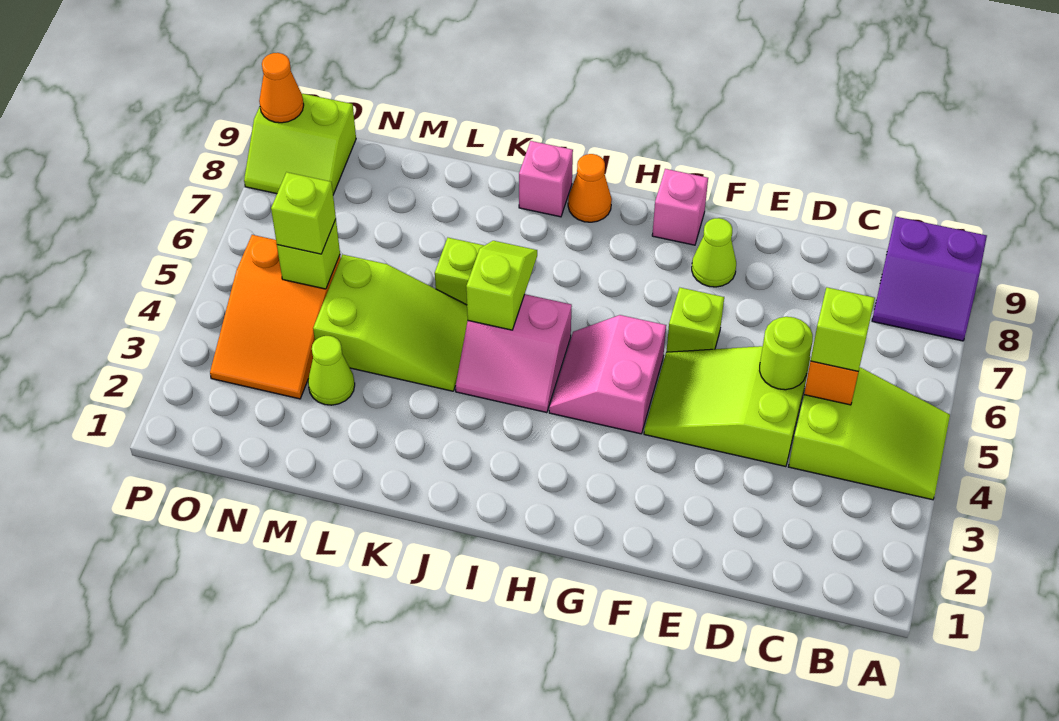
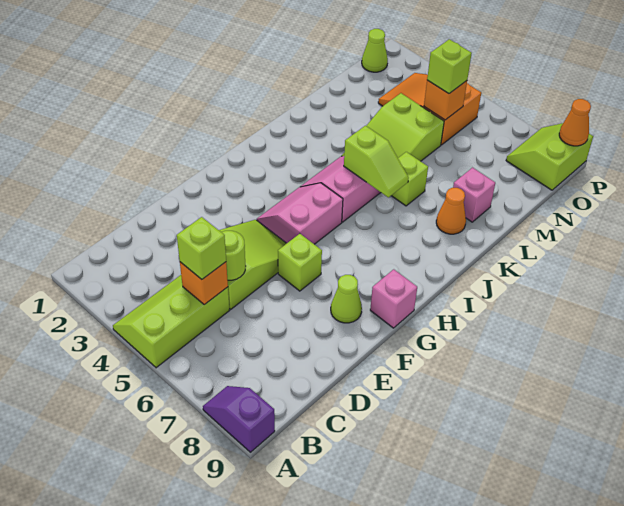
lime 2x3 slope [789,367,950,500] -> lime 2x3 slope turned to [113,275,230,368]
purple 2x2 slope [872,216,987,341] -> purple 1x2 slope [203,386,275,452]
pink 2x2 slope [549,315,666,434] -> pink 2x2 slope turned to [257,183,343,244]
orange 1x1 cone [568,154,612,222] -> orange 1x1 cone moved to [436,188,466,234]
pink 1x1 brick [519,141,573,217] -> pink 1x1 brick moved to [453,167,495,222]
lime 1x1 cone [308,336,355,405] -> lime 1x1 cone moved to [362,29,388,72]
lime 1x1 brick [277,219,340,289] -> orange 1x1 brick [424,80,467,120]

